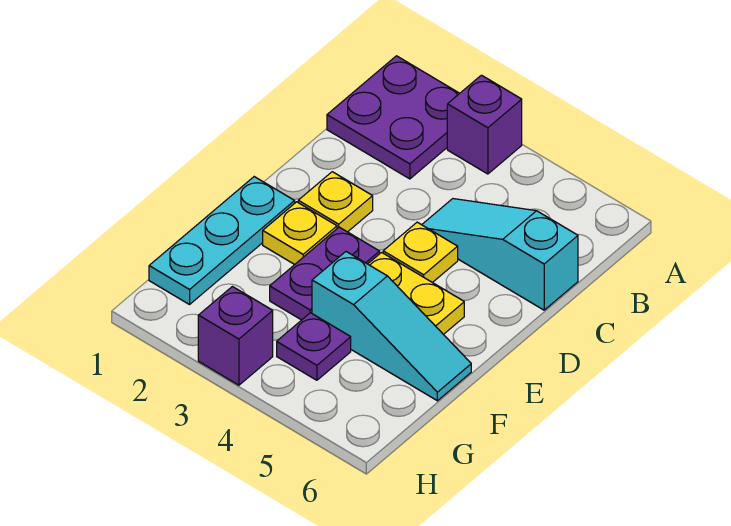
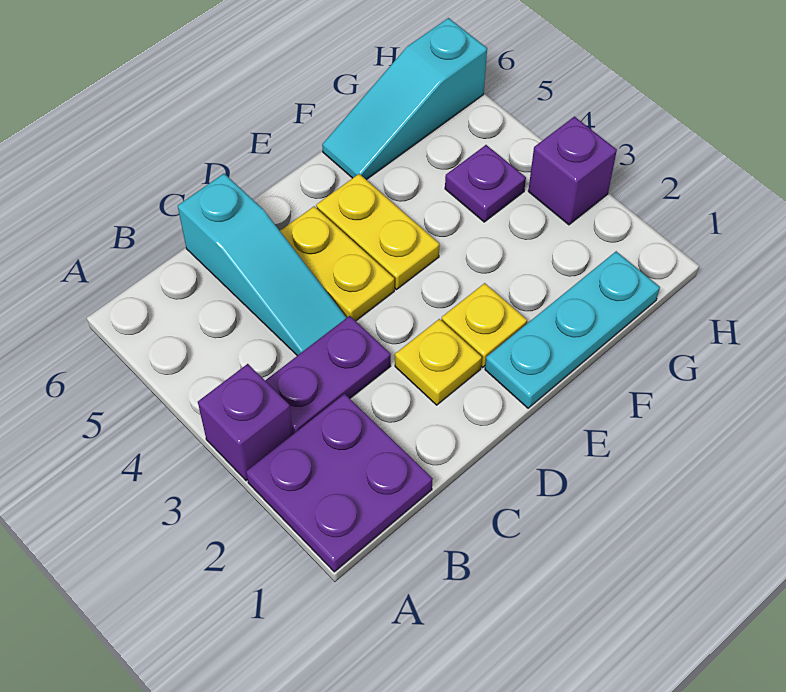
yellow 1x1 plate [383,222,458,283] -> yellow 1x2 plate [280,206,394,321]
purple 1x2 plate [270,227,380,320] -> purple 1x2 plate moved to [265,316,391,434]
cyan 1x3 slope [312,252,471,401] -> cyan 1x3 slope turned to [322,18,487,180]

